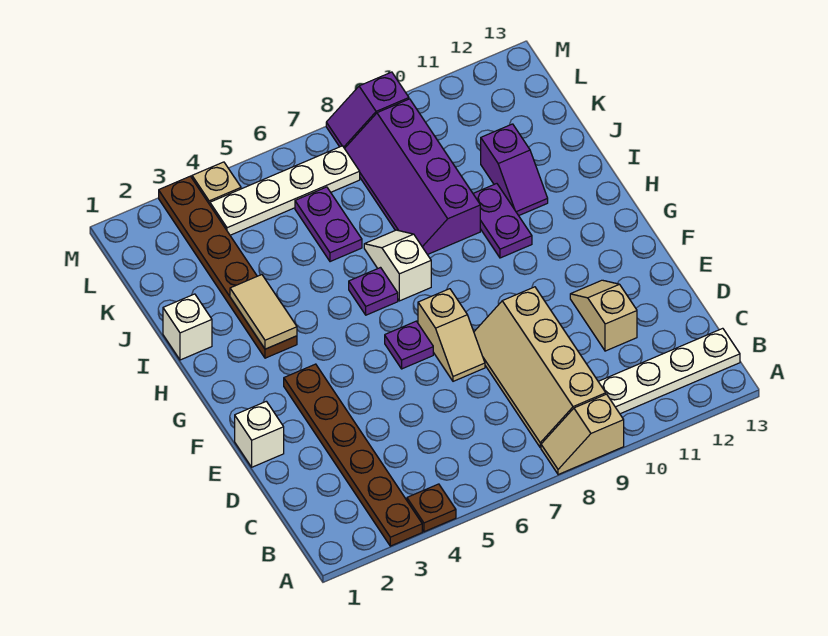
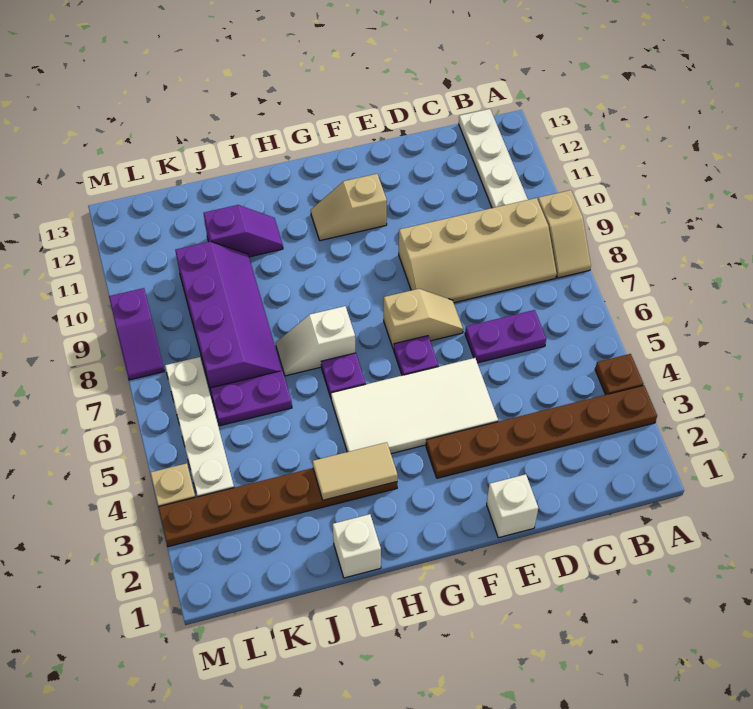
tan 1x2 slope [570,280,637,351] -> tan 1x2 slope moved to [311,174,387,241]
none -> white 2x4 tile [331,358,498,454]
purple 1x2 plate [473,184,532,258] -> purple 1x2 plate moved to [465,310,546,363]
purple 2x4 slope [345,99,480,255] -> purple 2x4 slope turned to [175,242,282,388]

